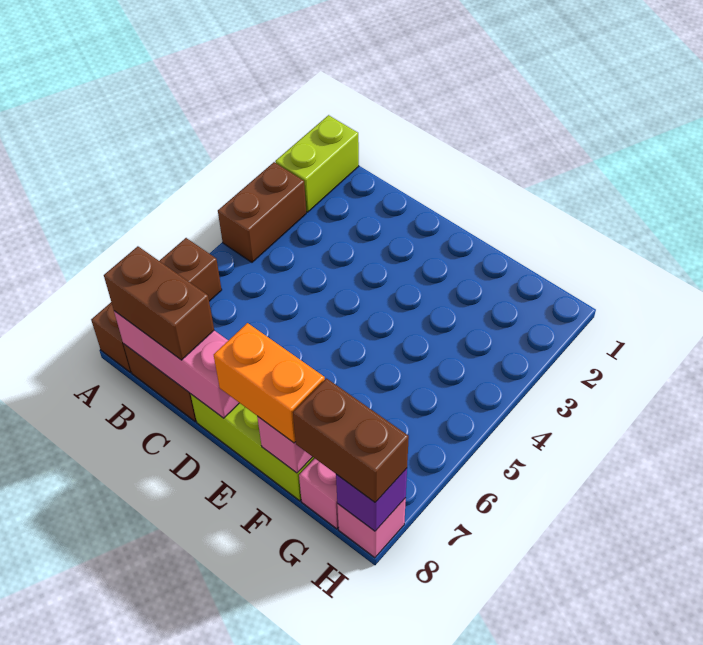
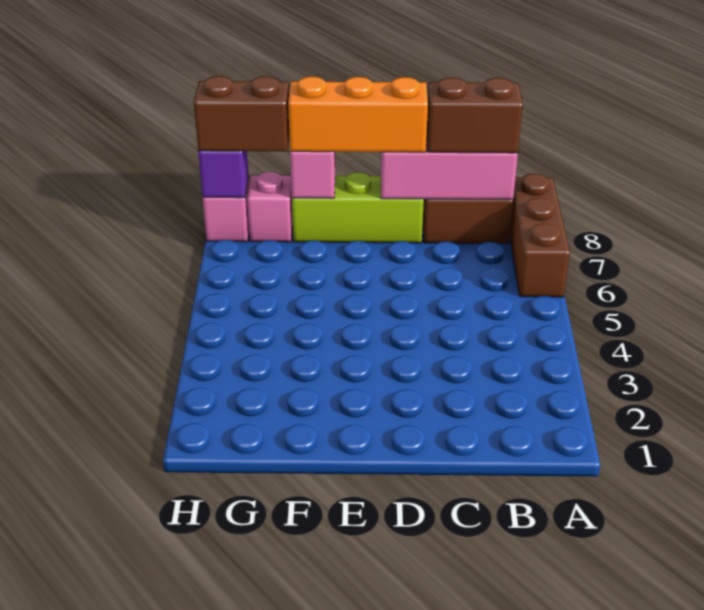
lime 1x2 brick [275,115,359,212] -> none
brown 1x2 brick [218,162,306,262] -> none
orange 1x2 brick [214,323,325,443] -> orange 1x3 brick [288,77,428,152]

